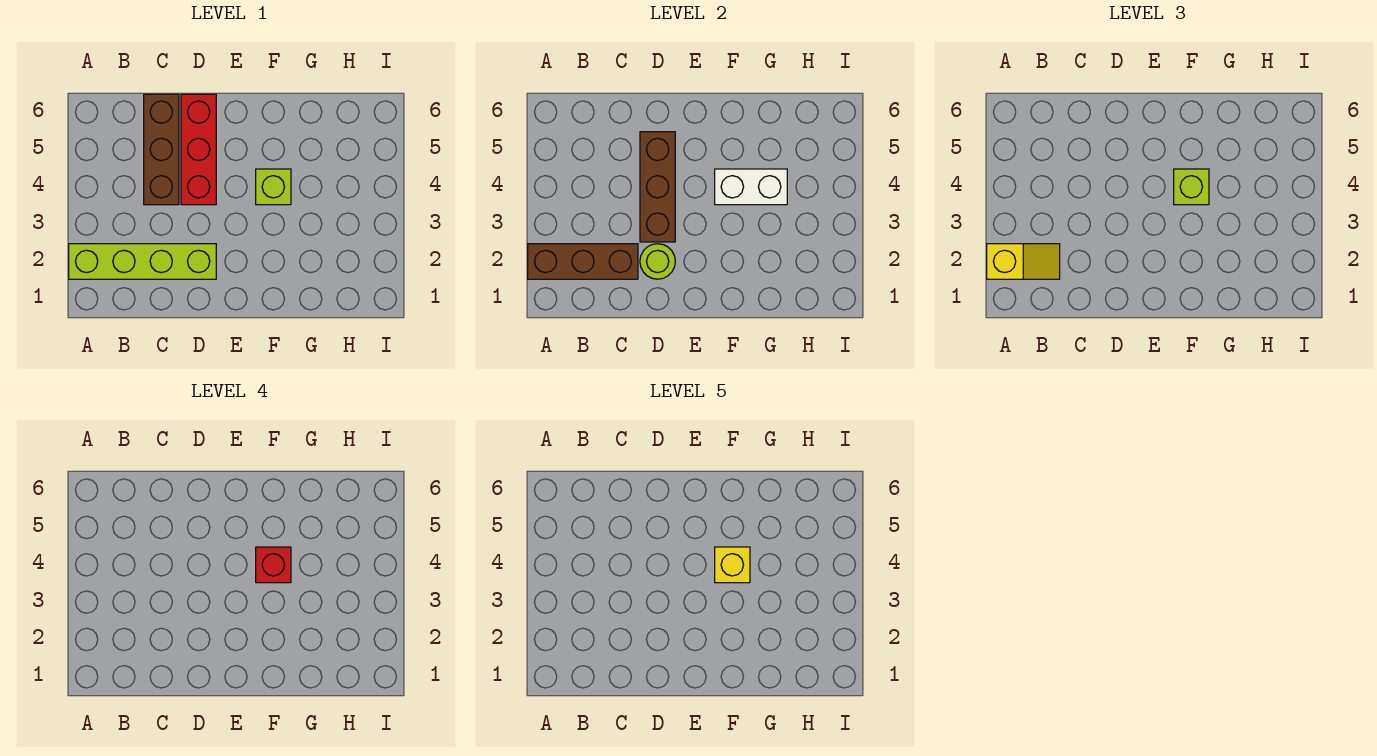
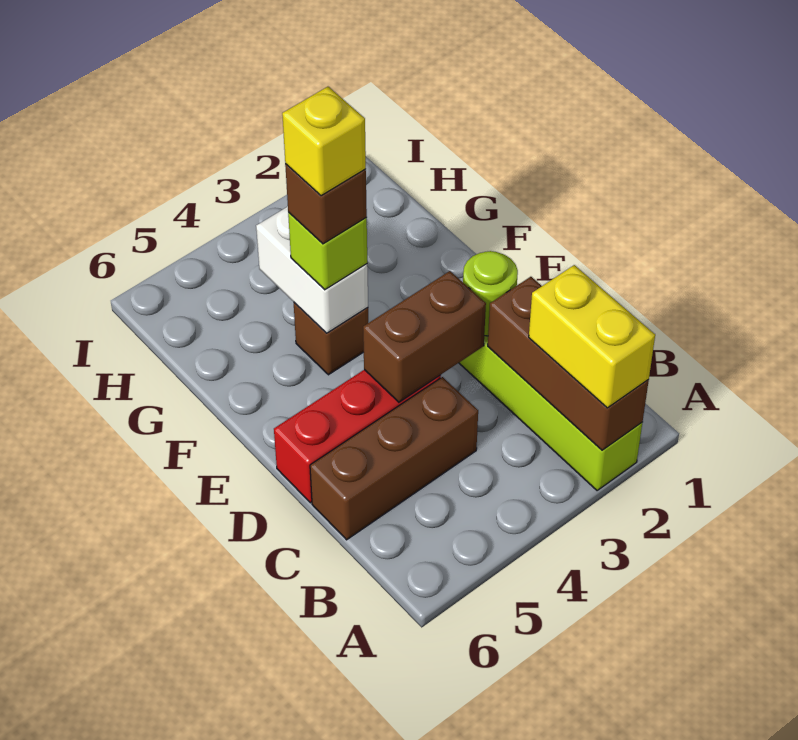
yellow 1x2 slope [987,244,1060,279] -> yellow 1x2 brick [529,265,655,408]
brown 1x3 brick [640,132,675,242] -> brown 1x2 brick [363,271,486,402]
lime 1x1 brick [256,169,291,205] -> brown 1x1 brick [294,303,368,375]
red 1x1 brick [256,547,291,583] -> brown 1x1 brick [285,164,367,244]

